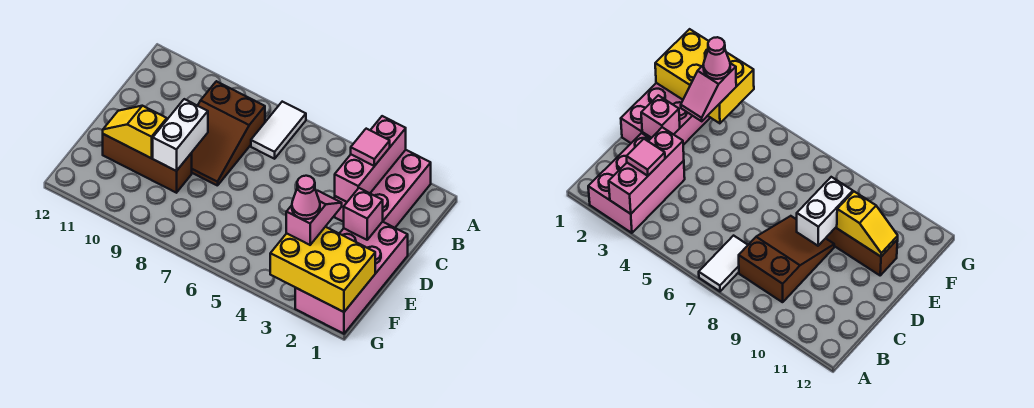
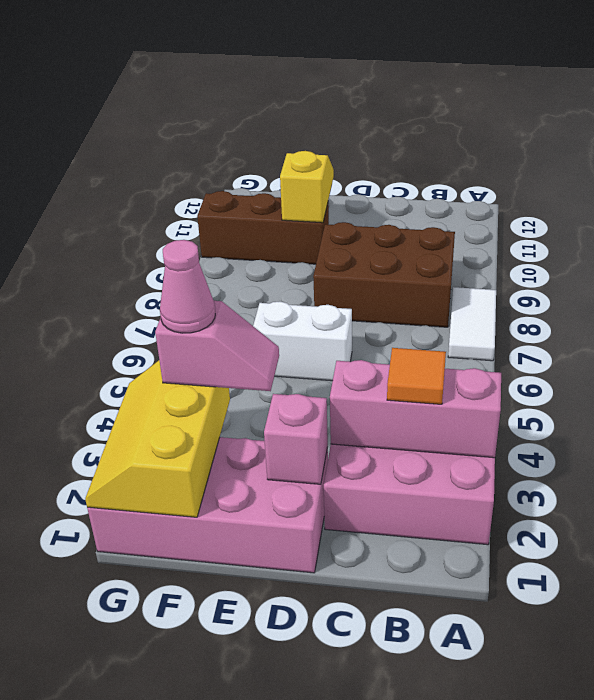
white 1x2 tile [251,102,306,159] -> white 1x2 tile turned to [448,287,496,361]
pink 1x1 tile [351,129,390,166] -> orange 1x1 tile [387,348,446,404]
brown 2x3 slope [192,81,265,186] -> brown 2x3 brick [313,222,455,327]
white 1x2 brick [153,99,208,171] -> white 1x2 brick moved to [253,301,352,381]
brown 1x3 brick [103,134,192,193] -> brown 1x3 brick turned to [197,191,329,264]
yellow 2x3 brick [270,227,375,312] -> yellow 2x3 slope [85,360,230,517]

